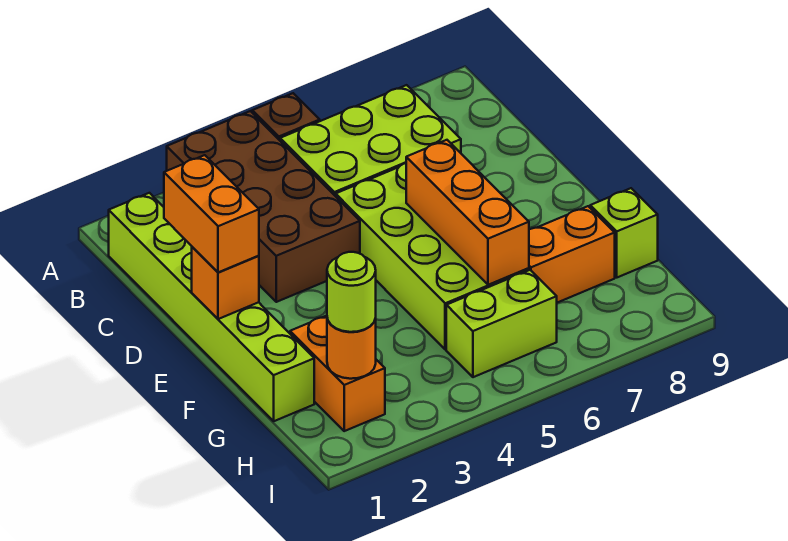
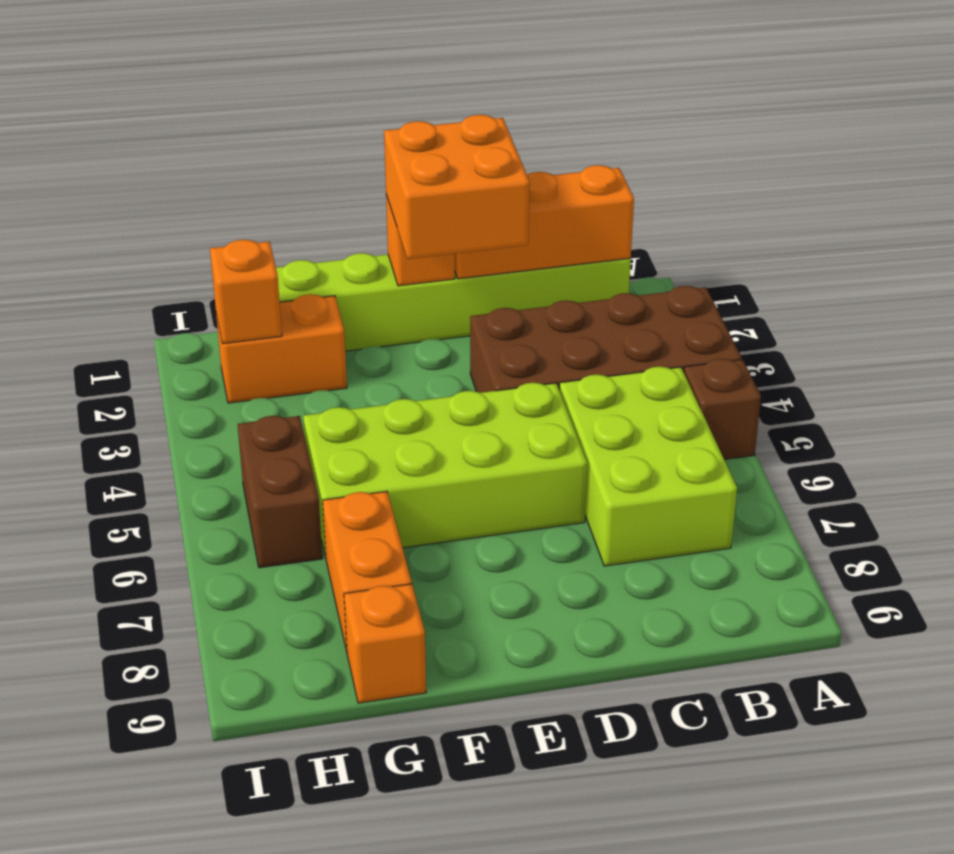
orange 1x2 brick [164,155,259,272] -> orange 2x2 brick [384,115,530,259]
orange 1x3 brick [406,140,529,285] -> orange 1x3 brick moved to [455,165,634,279]
lime 1x1 brick [590,188,658,277] -> orange 1x1 brick [344,584,426,703]
orange 1x1 round brick [327,318,376,379] -> orange 1x1 brick [210,240,282,344]
lime 1x1 round brick [327,252,376,332] -> none
lime 1x2 brick [446,270,557,377] -> brown 1x2 brick [237,416,322,568]

